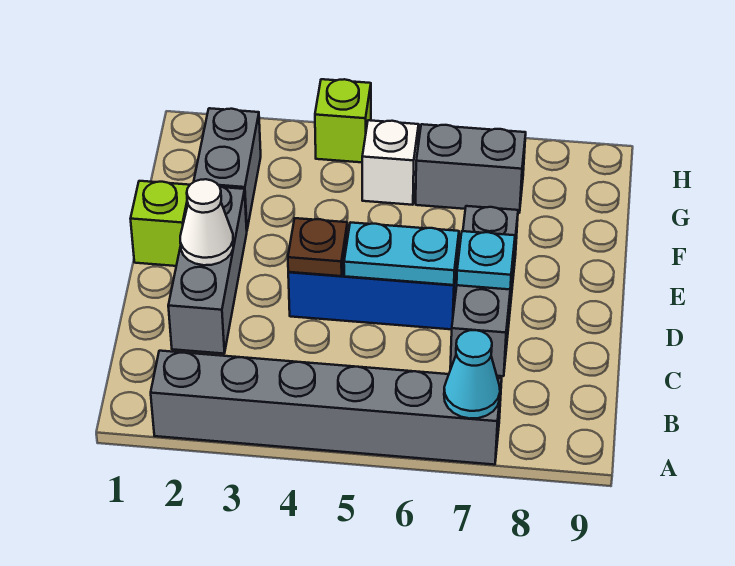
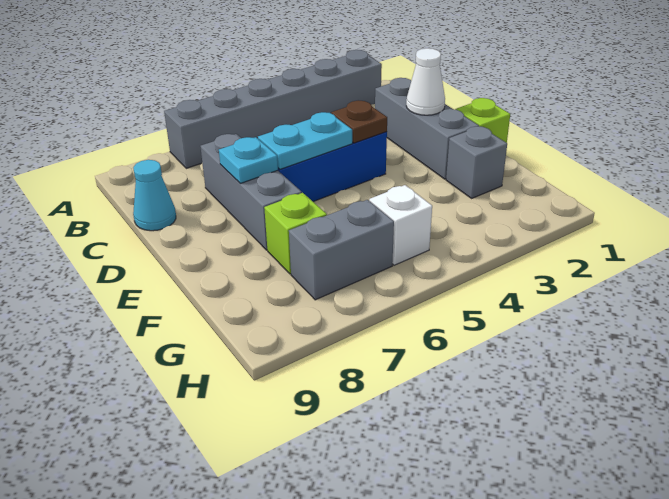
cyan 1x1 cone [444,330,500,419] -> cyan 1x1 cone moved to [133,160,176,231]
grey 1x2 brick [194,108,261,229] -> grey 1x1 brick [446,126,507,198]
lime 1x1 brick [315,79,371,162] -> lime 1x1 brick moved to [264,193,327,274]

